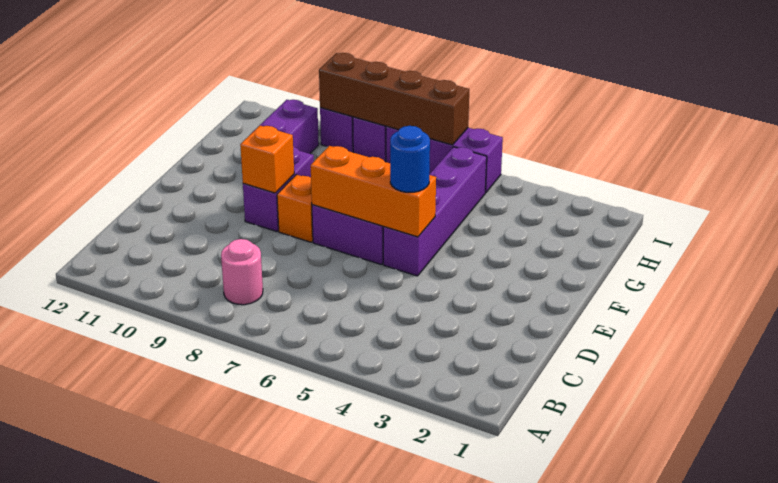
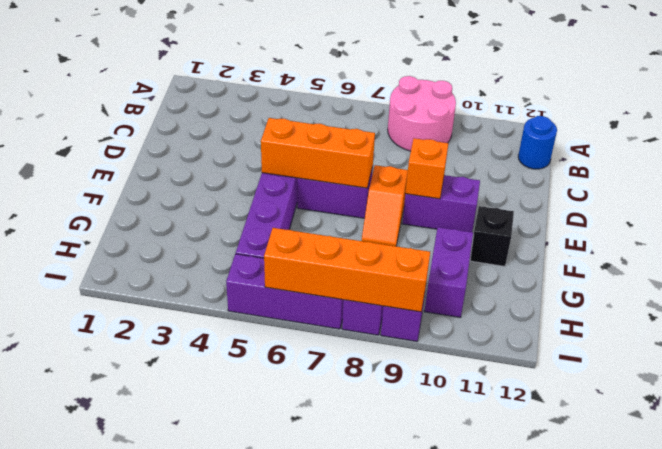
pink 1x1 round brick [221,239,263,305] -> pink 2x2 round brick [388,76,456,151]
blue 1x1 round brick [390,126,430,192] -> blue 1x1 round brick moved to [518,116,557,169]
purple 1x2 brick [243,147,314,232] -> purple 1x2 brick turned to [402,175,480,232]
none -> black 1x1 brick [470,206,514,266]
brown 1x4 brick [319,53,469,145] -> orange 1x4 brick [264,228,430,312]

